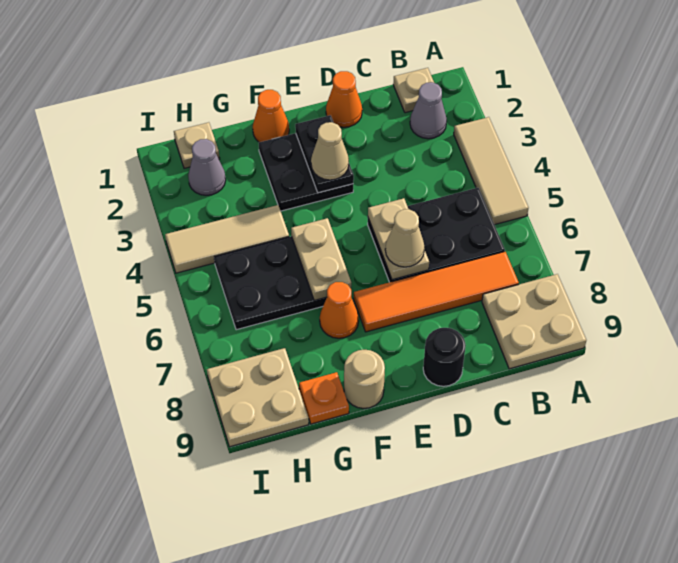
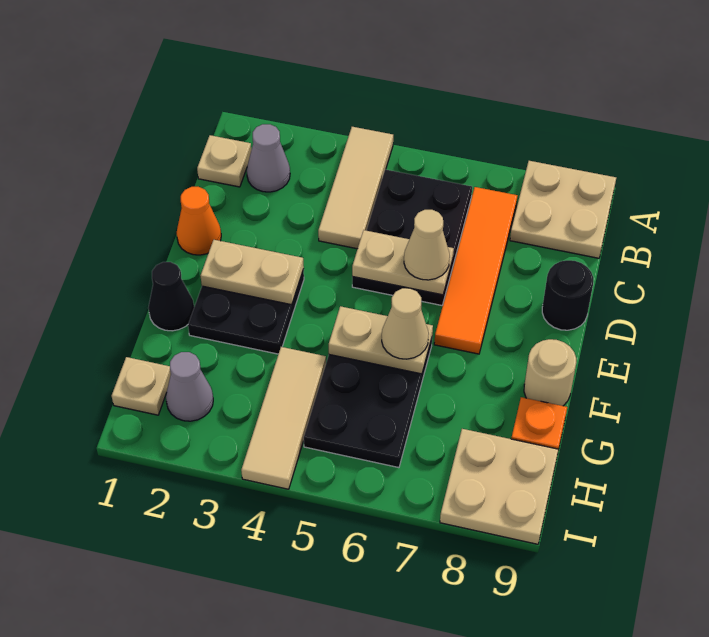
tan 1x3 tile [454,117,528,225] -> tan 1x3 tile turned to [318,127,393,249]
black 1x2 plate [295,115,354,193] -> tan 1x2 plate [201,240,304,305]
tan 1x1 cone [311,122,349,180] -> tan 1x1 cone moved to [382,288,429,359]
orange 1x1 cone [253,90,289,142] -> black 1x1 cone [148,262,194,331]
orange 1x1 cone [320,282,359,338] -> none

